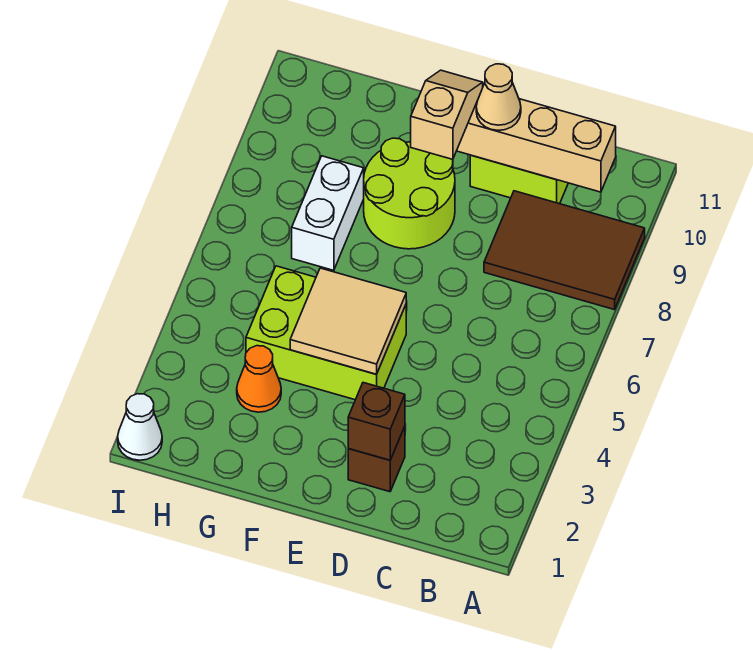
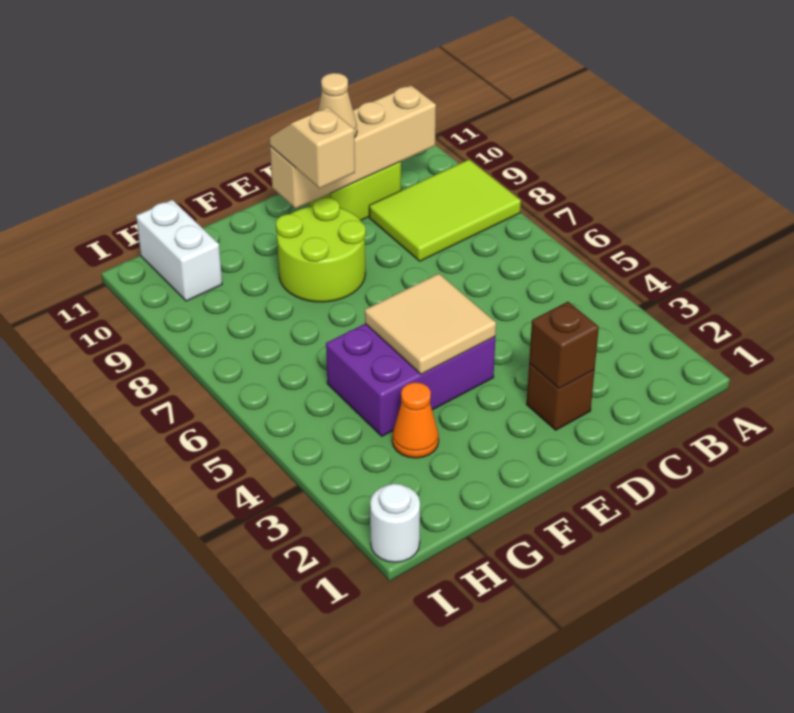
brown 2x3 tile [484,191,645,310] -> lime 2x3 tile [369,160,521,261]
lime 2x3 brick [246,266,406,400] -> purple 2x3 brick [326,324,495,436]
white 1x2 brick [292,156,364,270] -> white 1x2 brick moved to [136,200,222,301]
white 1x1 cone [118,394,162,460] -> white 1x1 round brick [370,484,420,562]

